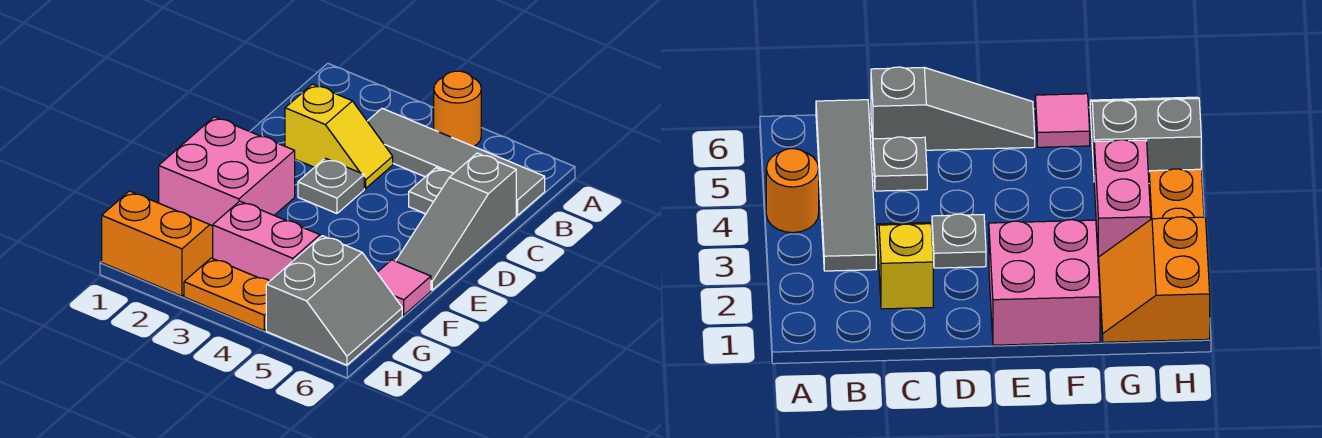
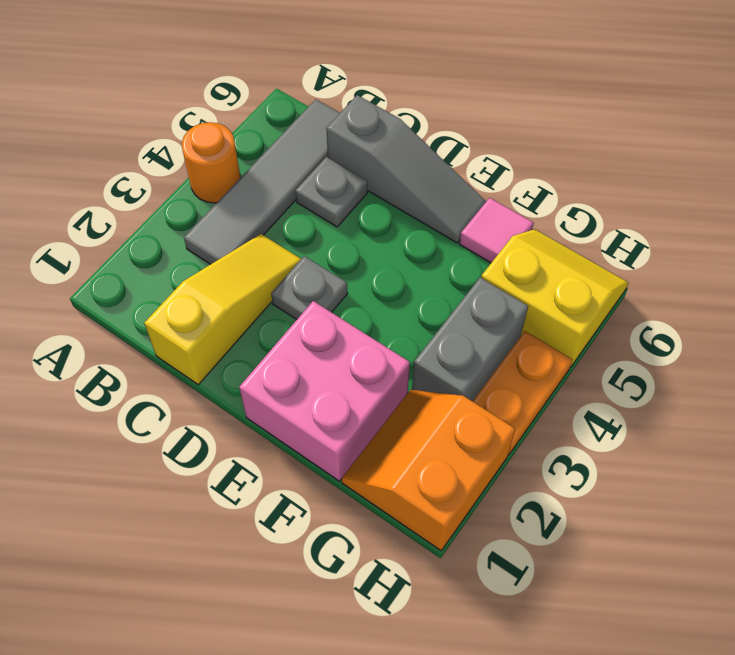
yellow 1x2 slope [285,84,393,189] -> yellow 1x3 slope [144,234,301,385]
pink 1x2 brick [213,201,320,281] -> grey 1x2 brick [412,278,528,401]
grey 2x2 slope [266,236,402,365] -> yellow 2x2 slope [481,229,628,368]

